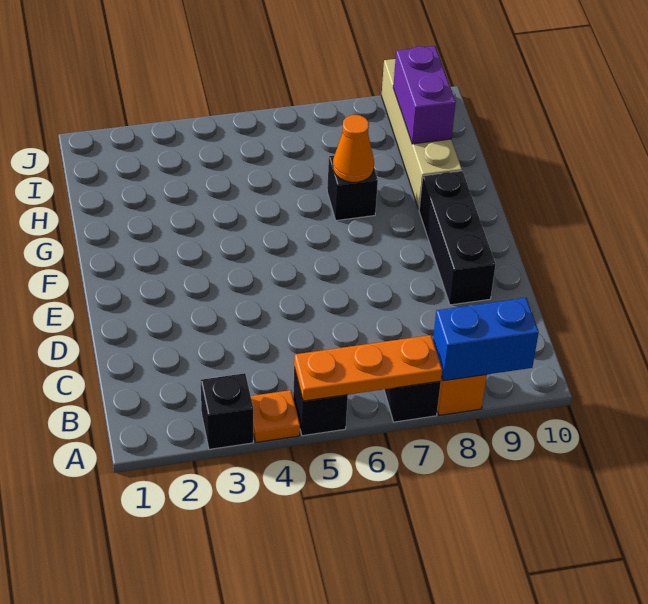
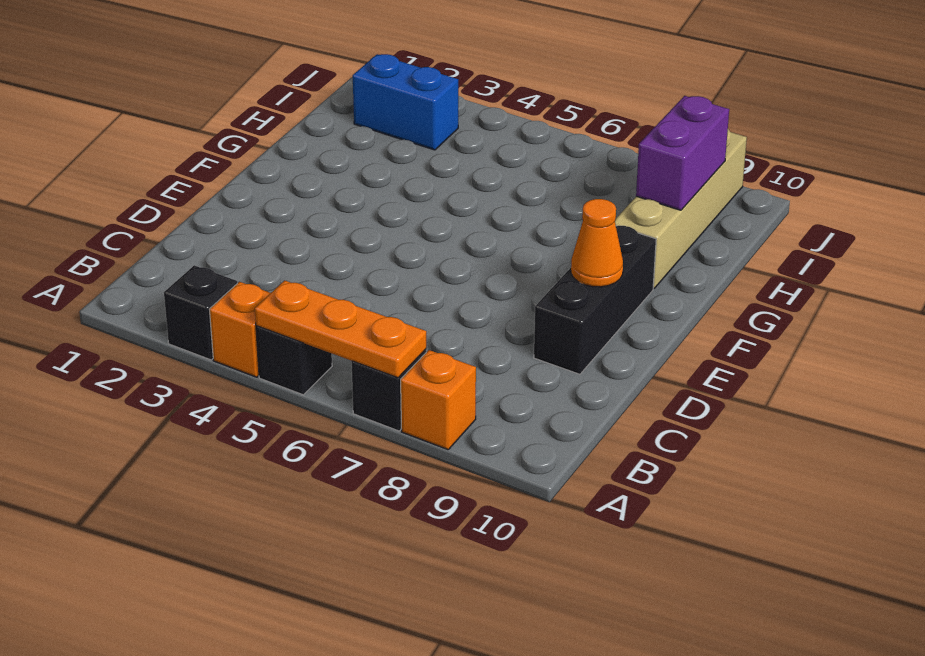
orange 1x1 plate [251,390,300,442] -> orange 1x1 brick [209,282,270,377]
blue 1x2 brick [433,298,539,381] -> blue 1x2 brick moved to [353,54,458,150]
black 1x1 brick [327,156,378,221] -> none
orange 1x1 cone [333,115,374,182] -> orange 1x1 cone moved to [571,199,623,287]

